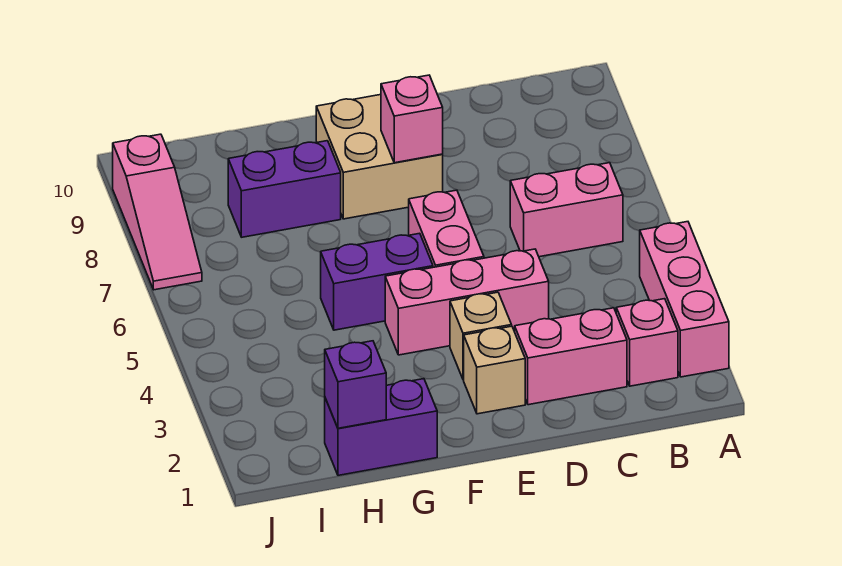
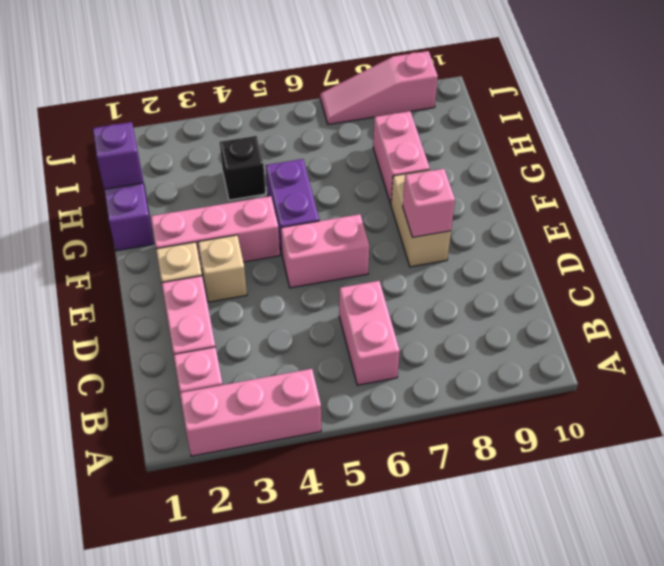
pink 1x3 brick [385,249,549,355] -> pink 1x3 brick turned to [151,196,280,269]
tan 2x2 brick [316,95,443,219] -> tan 1x2 brick [391,170,451,267]
purple 1x2 brick [228,141,341,237] -> pink 1x2 brick [373,111,430,204]
none -> black 1x1 brick [220,136,266,200]

